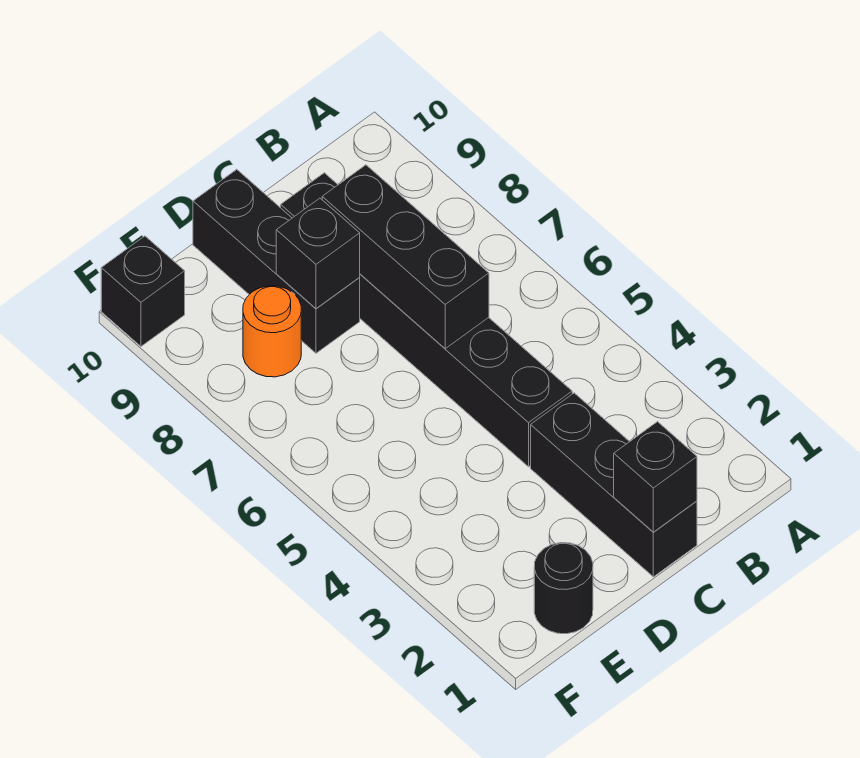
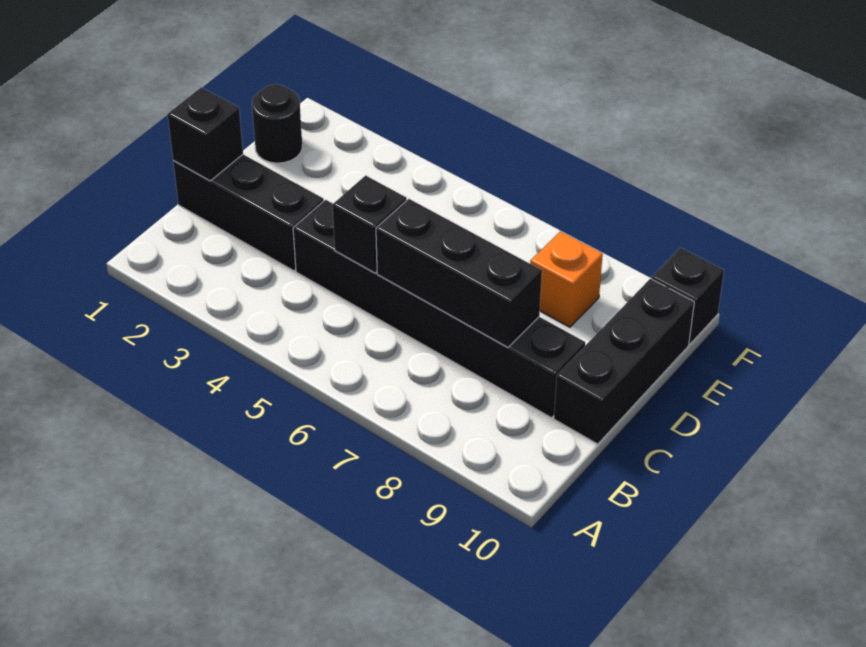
black 1x3 brick [193,169,360,353] -> black 1x3 brick turned to [554,279,694,444]
black 1x1 brick [276,198,360,309] -> black 1x1 brick moved to [333,176,407,273]
orange 1x1 round brick [243,286,301,377] -> orange 1x1 brick [530,231,603,327]

